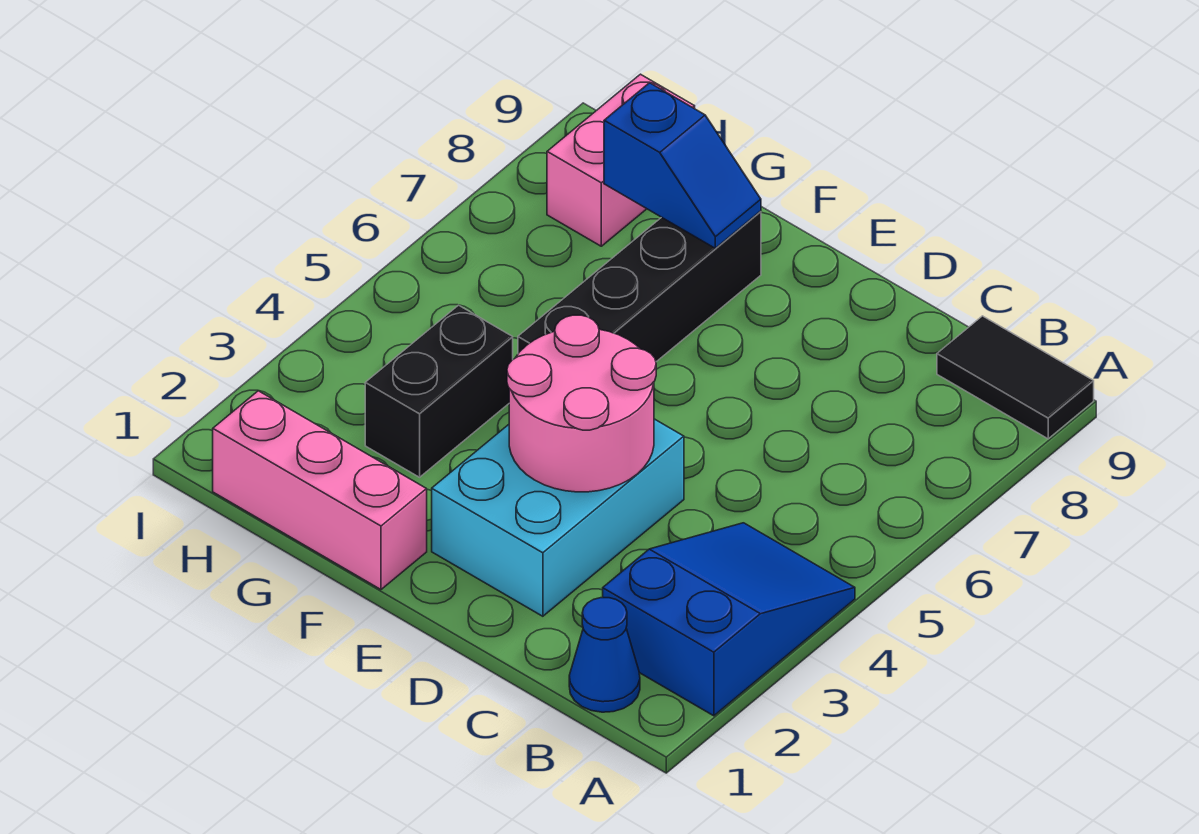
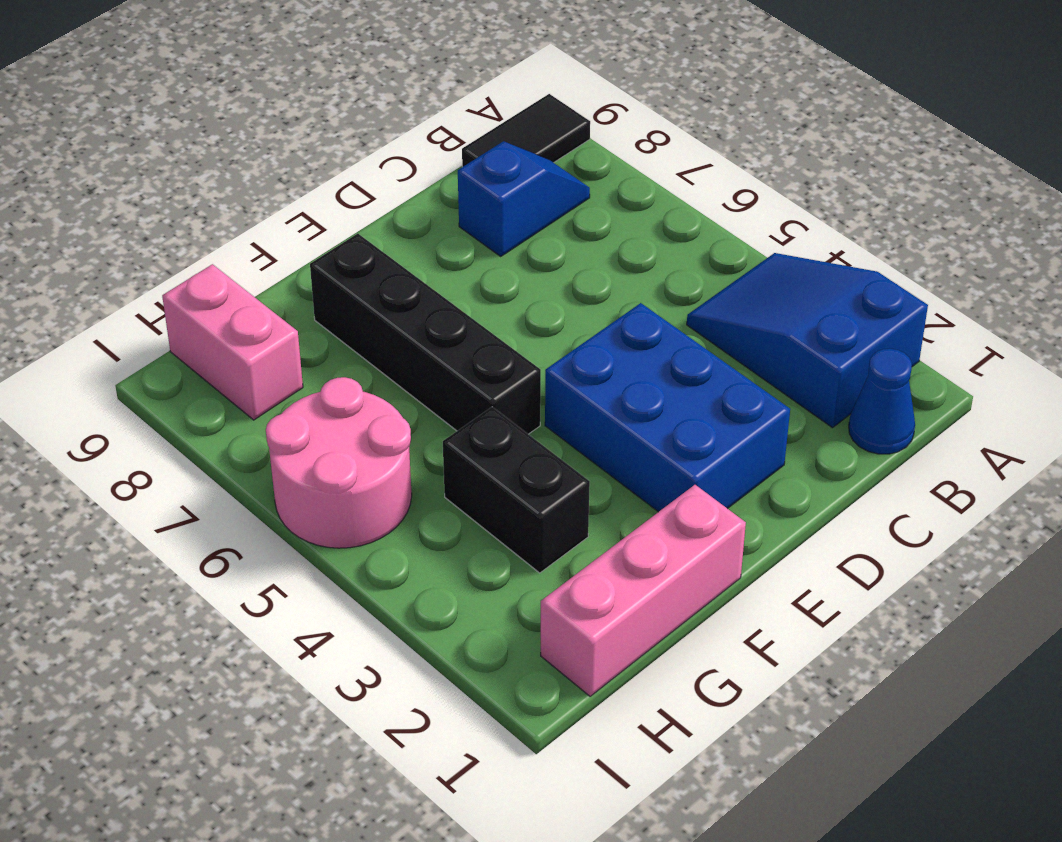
cyan 2x3 brick [432,419,684,616] -> blue 2x3 brick [545,303,790,512]
pink 2x2 round brick [507,315,656,492] -> pink 2x2 round brick moved to [266,377,412,548]
blue 1x2 slope [604,83,761,248] -> blue 1x2 slope moved to [458,141,590,256]

